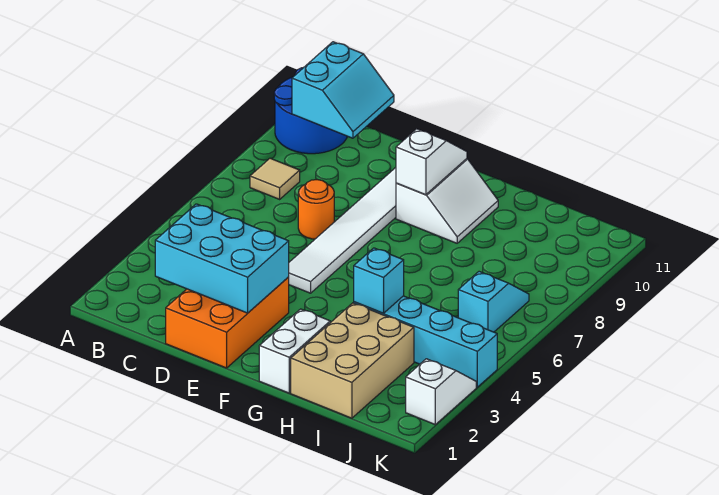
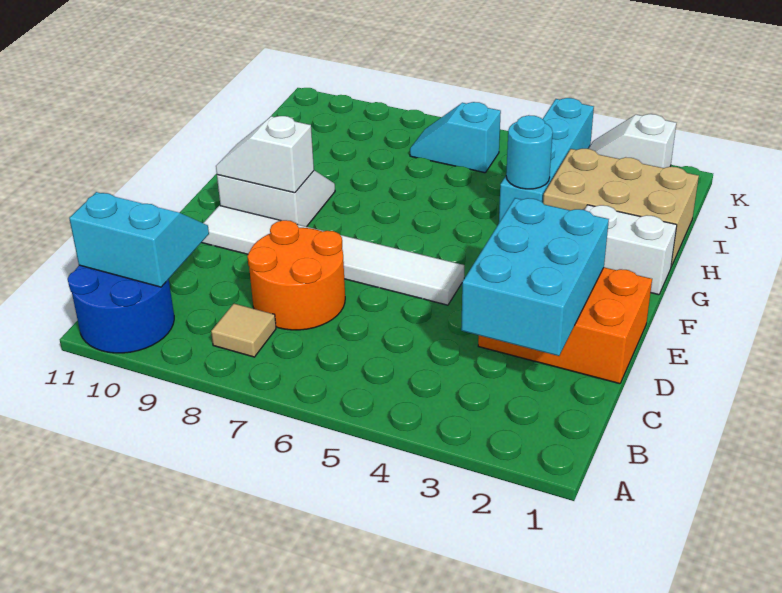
orange 1x1 round brick [298,180,334,239] -> orange 2x2 round brick [247,220,345,330]
cyan 1x1 brick [354,248,404,313] -> cyan 1x1 round brick [506,115,553,189]

